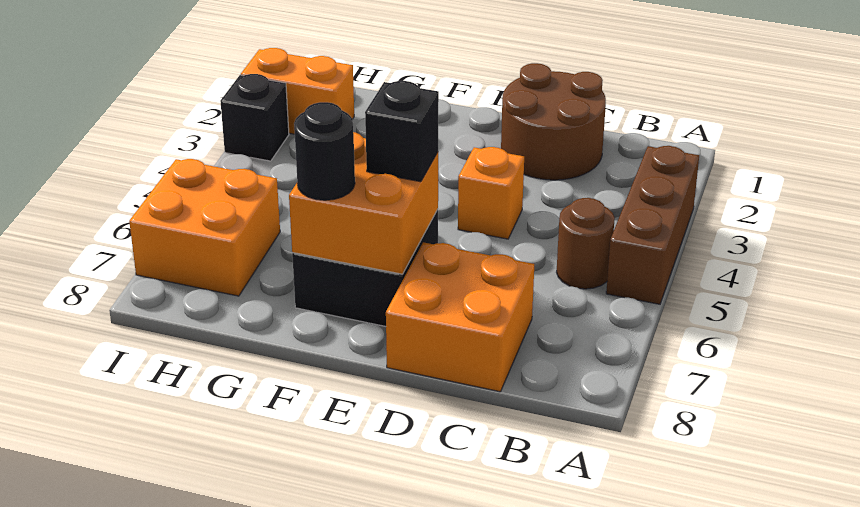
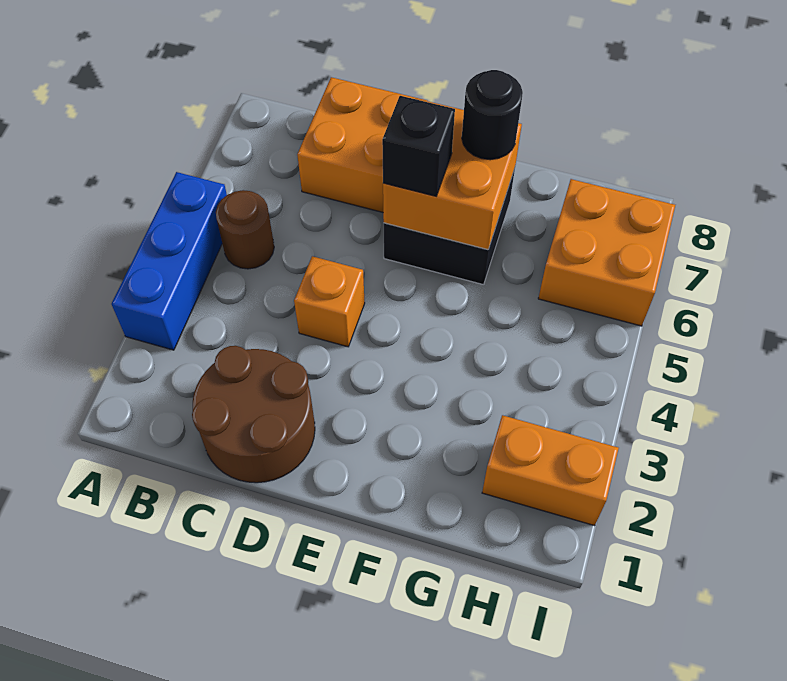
brown 1x3 brick [606,146,699,304] -> blue 1x3 brick [112,172,227,350]
black 1x1 brick [220,74,289,161] -> none

